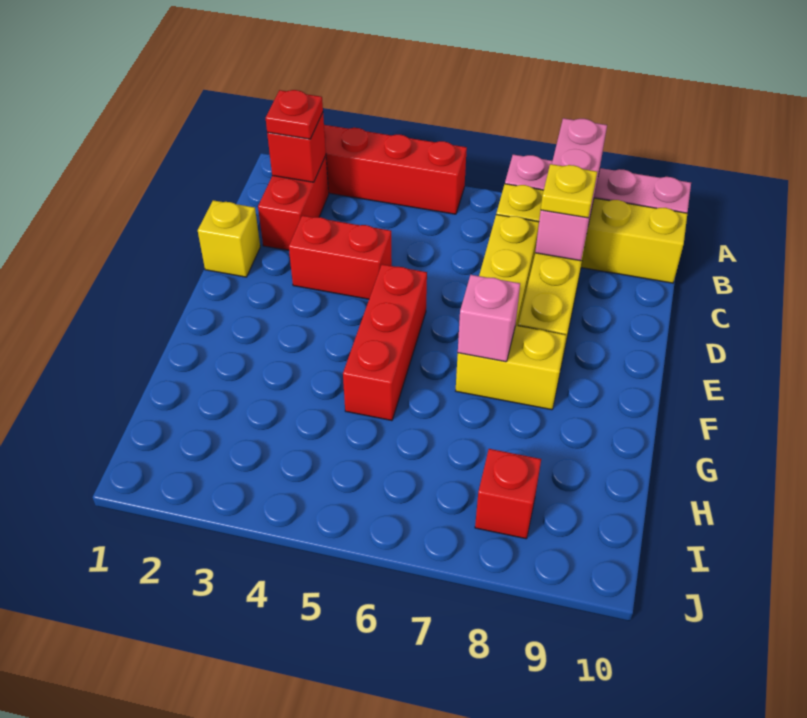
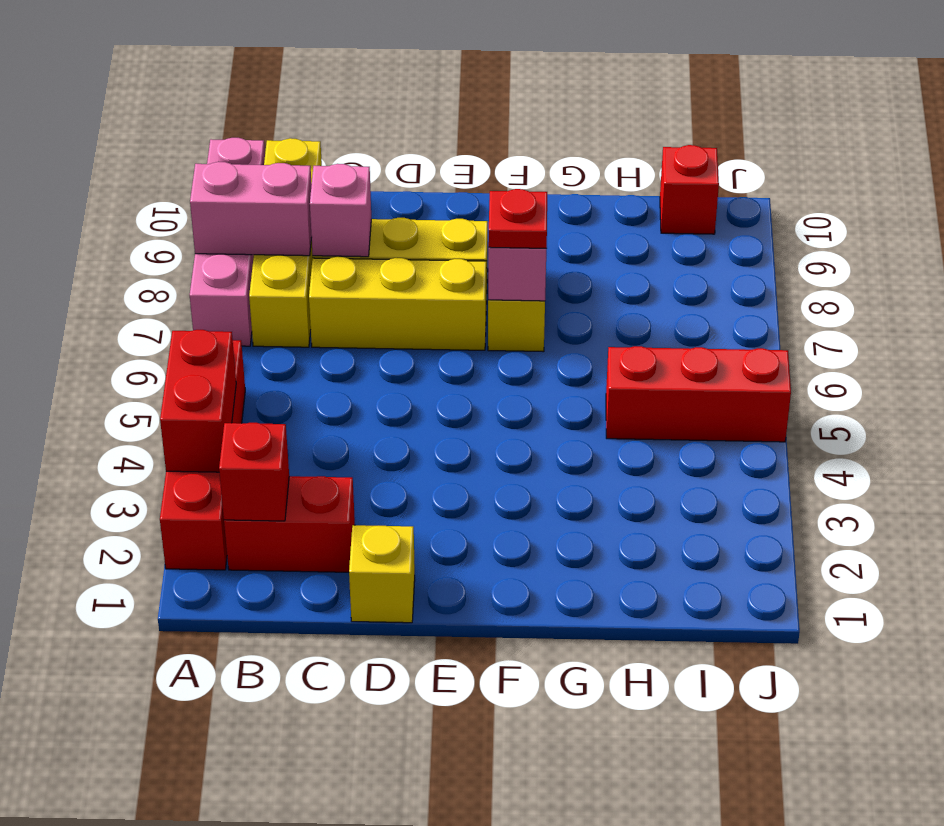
red 1x1 plate [266,90,323,139] -> red 1x1 plate moved to [488,189,547,248]
yellow 1x1 plate [541,164,597,218] -> none
red 1x2 brick [289,216,392,299] -> red 1x2 brick moved to [160,330,236,472]
red 1x3 brick [343,264,427,421] -> red 1x3 brick moved to [606,346,791,442]
red 1x1 brick [475,449,541,539] -> red 1x1 brick moved to [660,145,719,234]

